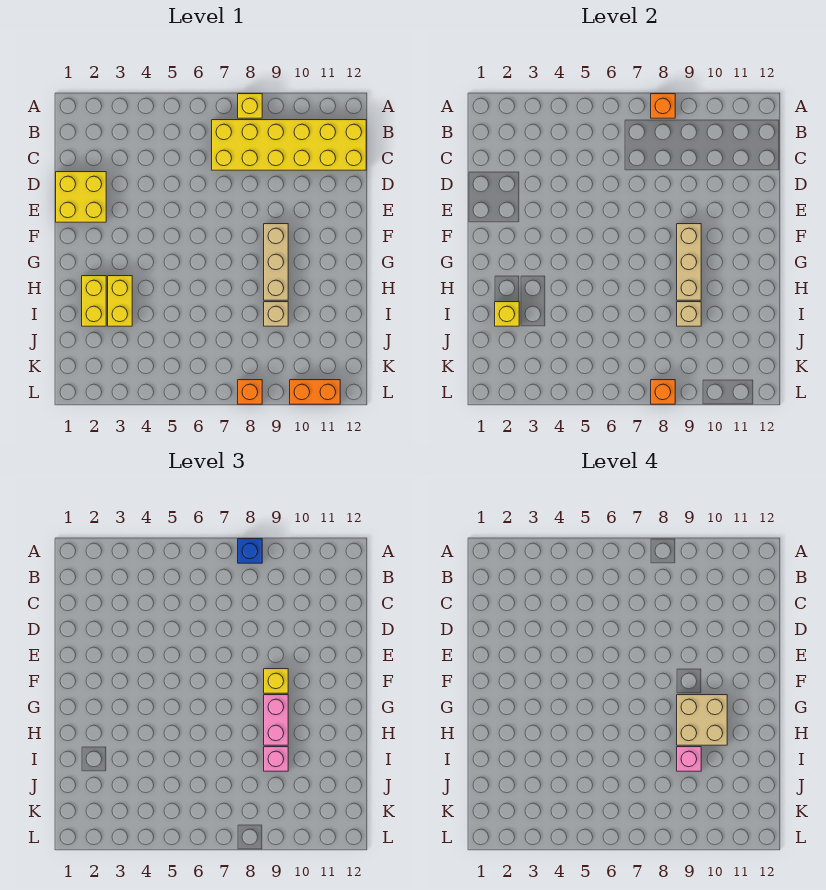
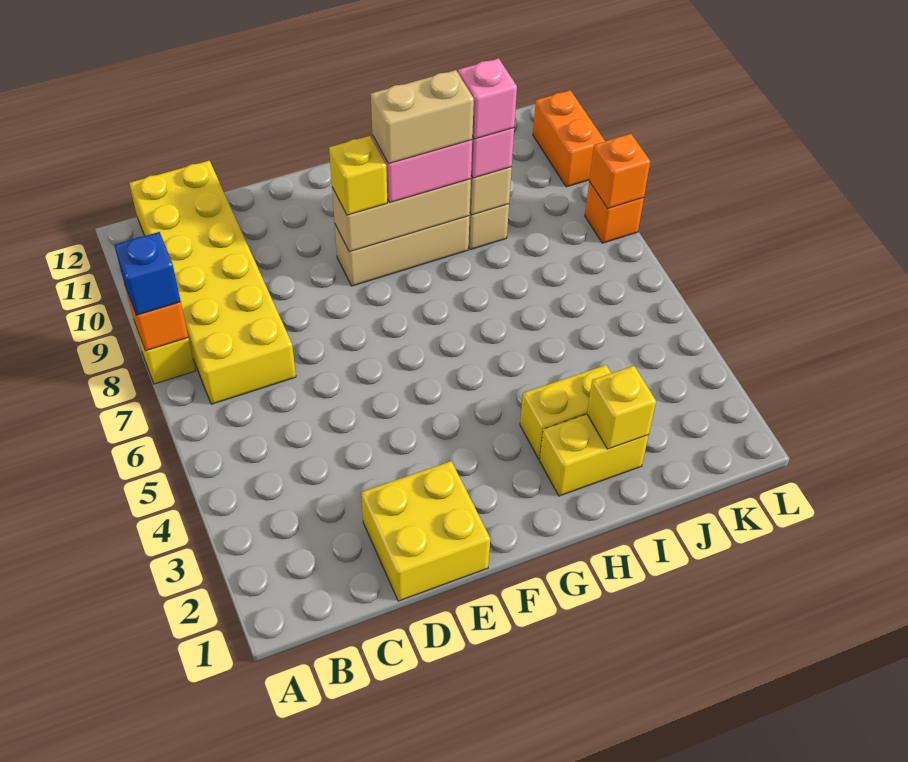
tan 2x2 brick [677,695,727,745] -> tan 1x2 brick [371,70,474,164]

